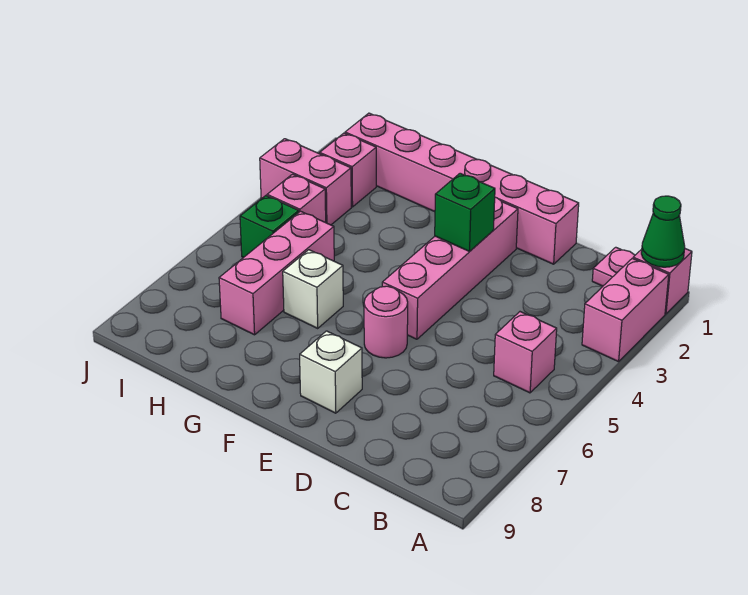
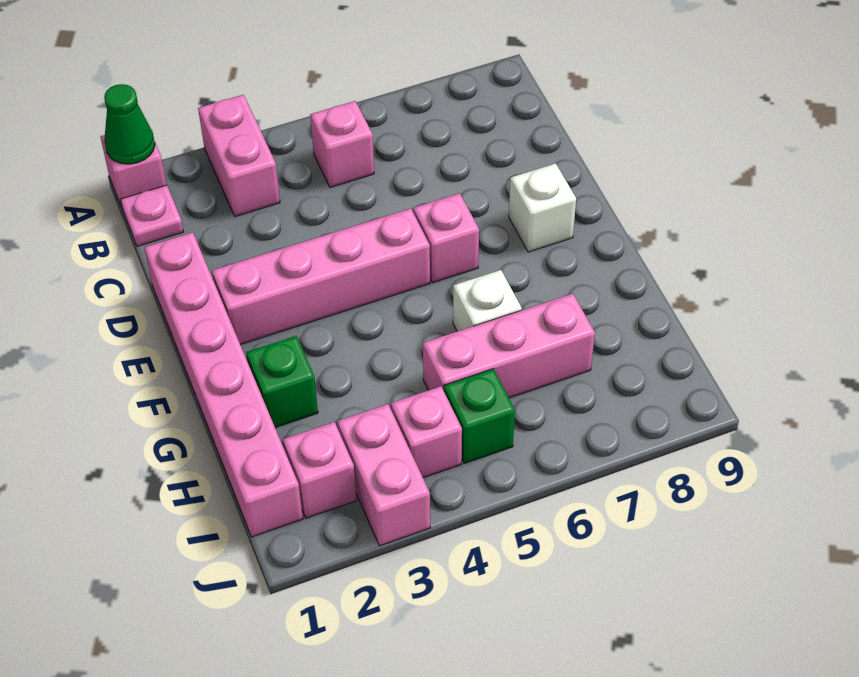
pink 1x2 brick [582,259,669,362] -> pink 1x2 brick turned to [198,95,280,216]
green 1x1 brick [435,173,495,251] -> green 1x1 brick moved to [246,336,318,427]
pink 1x1 round brick [364,286,408,358] -> pink 1x1 brick [413,193,479,283]

